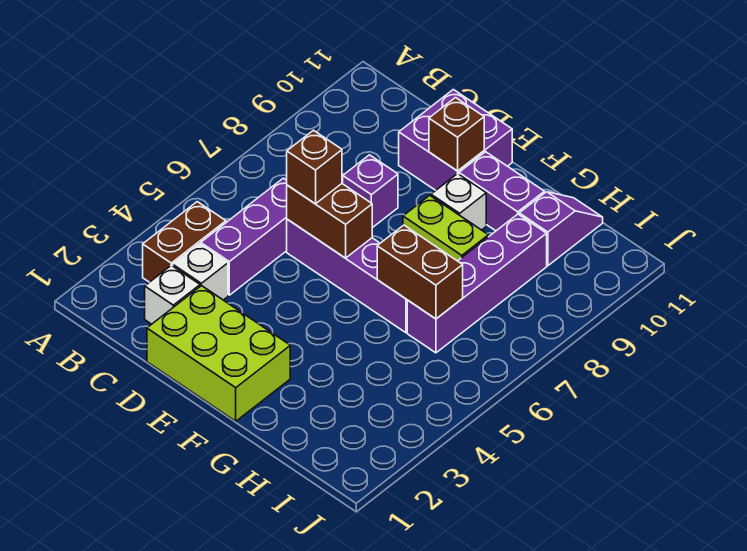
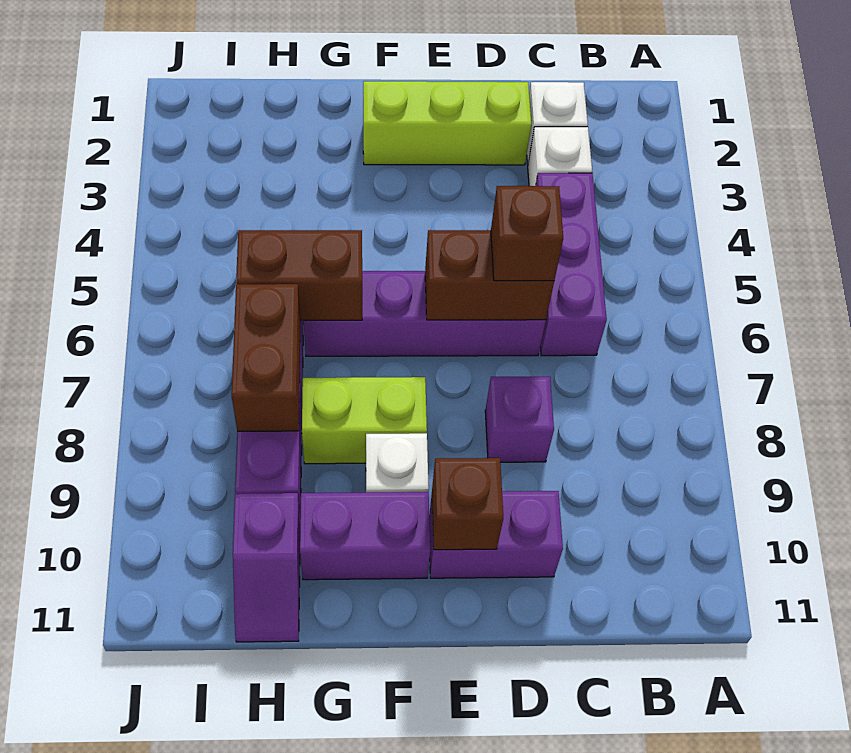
brown 1x2 brick [143,202,226,282] -> brown 1x2 brick moved to [232,284,301,431]
lime 2x3 brick [147,286,290,421] -> lime 1x3 brick [363,81,531,165]
purple 2x2 brick [399,90,512,190] -> purple 1x2 brick [429,491,563,578]

